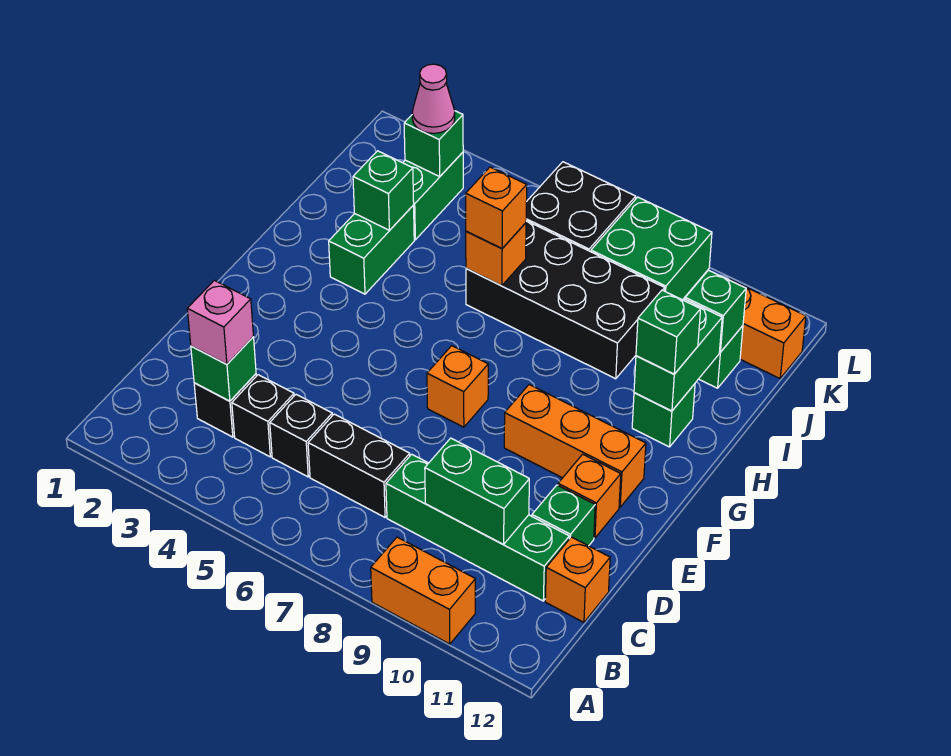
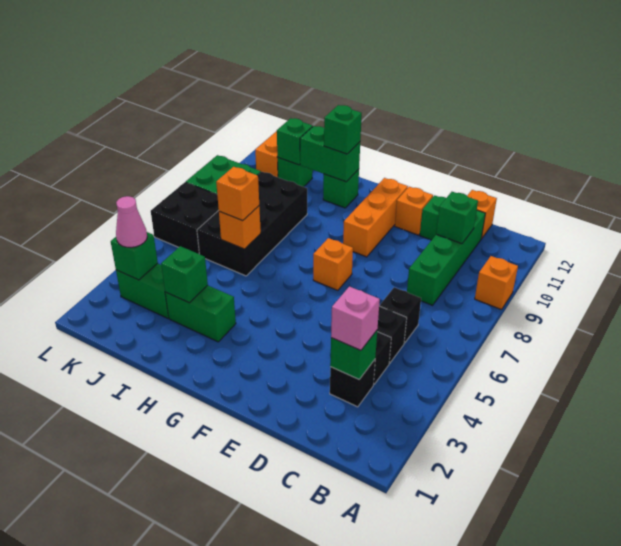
orange 1x2 brick [371,537,475,644] -> orange 1x1 brick [475,256,518,310]
black 1x2 brick [308,414,410,517] -> black 1x1 brick [380,287,421,343]
green 1x2 brick [425,438,529,544] -> green 1x1 brick [436,192,478,244]

